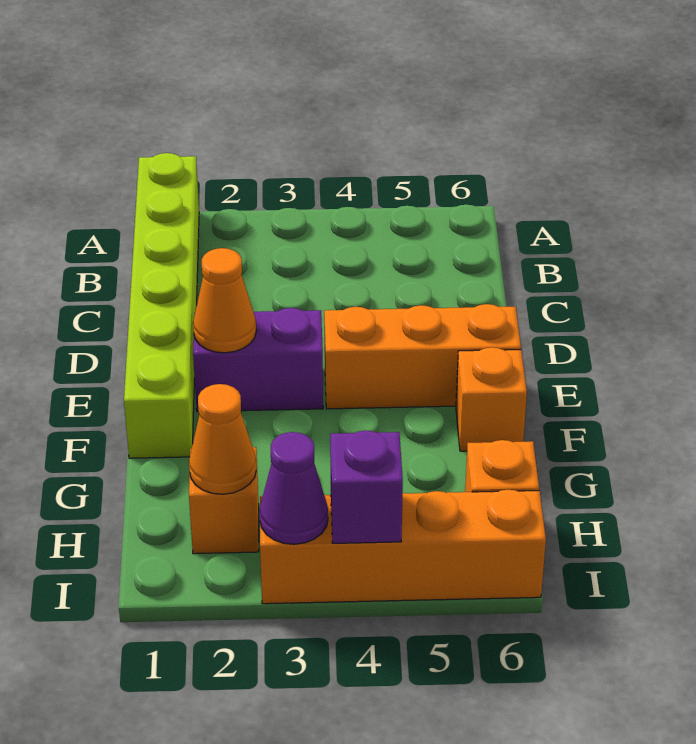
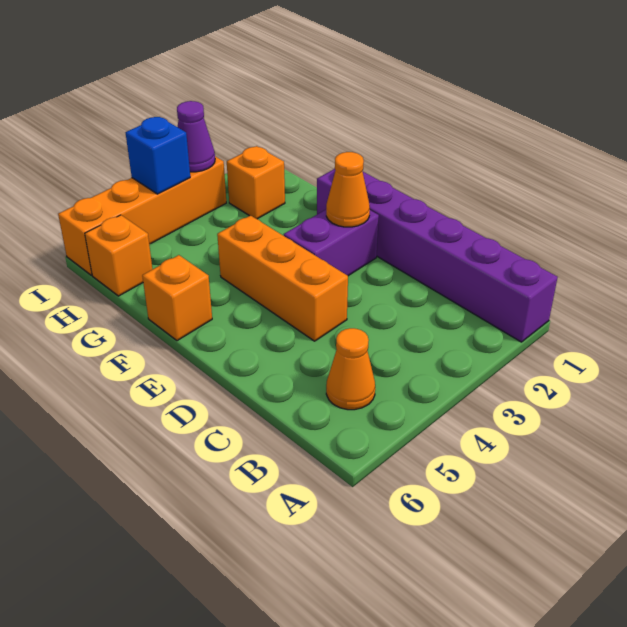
lime 1x6 brick [124,153,199,458] -> purple 1x6 brick [317,168,558,342]
orange 1x3 brick [324,304,521,409] -> orange 1x3 brick turned to [217,216,348,341]
orange 1x1 cone [189,384,256,494] -> orange 1x1 cone moved to [326,328,375,410]
purple 1x1 brick [330,431,403,543] -> blue 1x1 brick [125,117,190,194]

